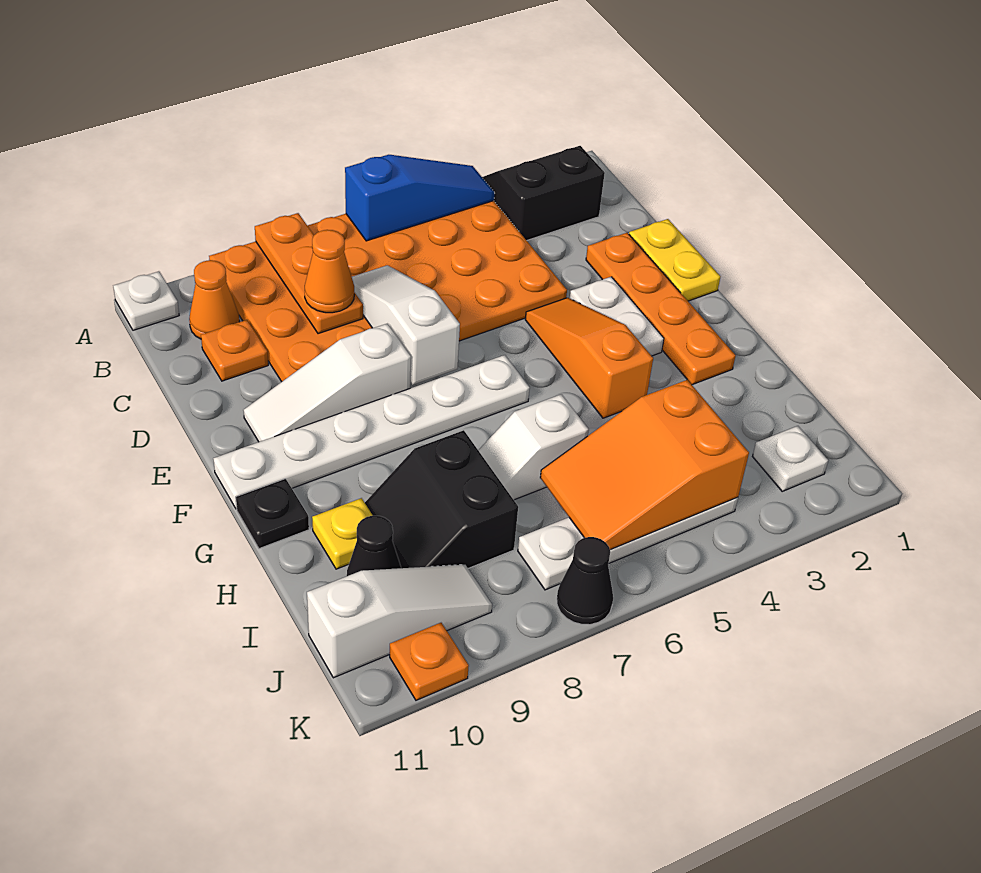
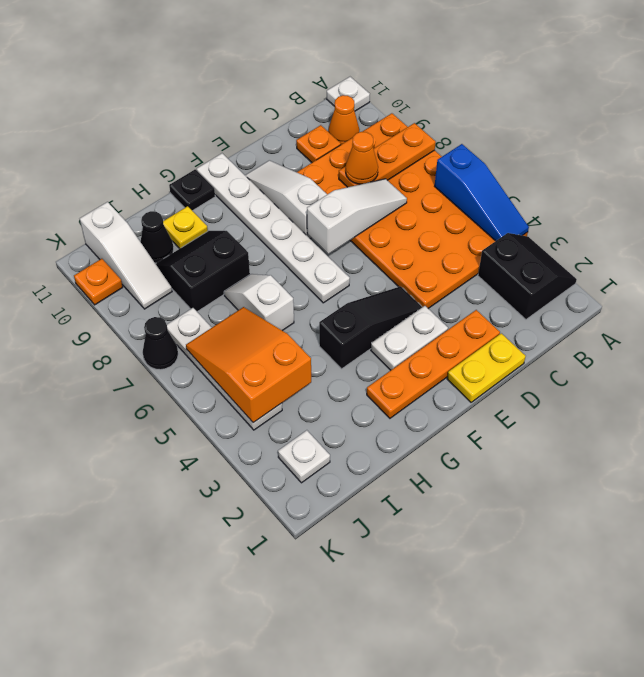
orange 1x3 slope [525,298,653,418] -> black 1x3 slope [319,286,422,369]

